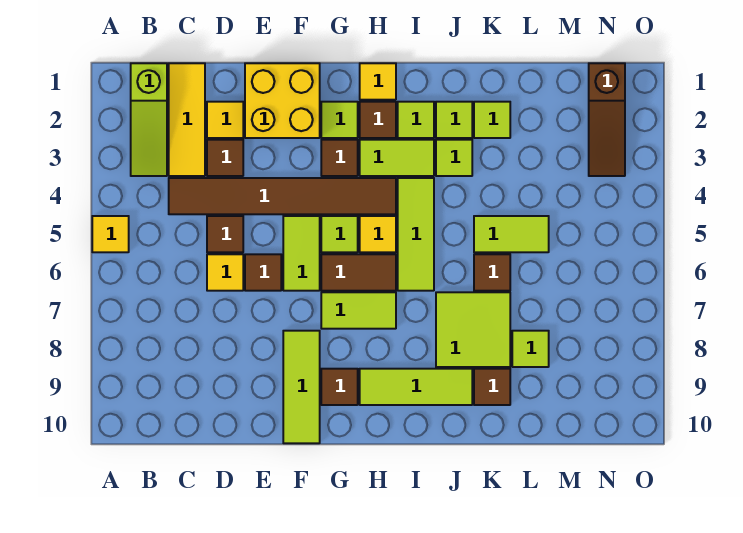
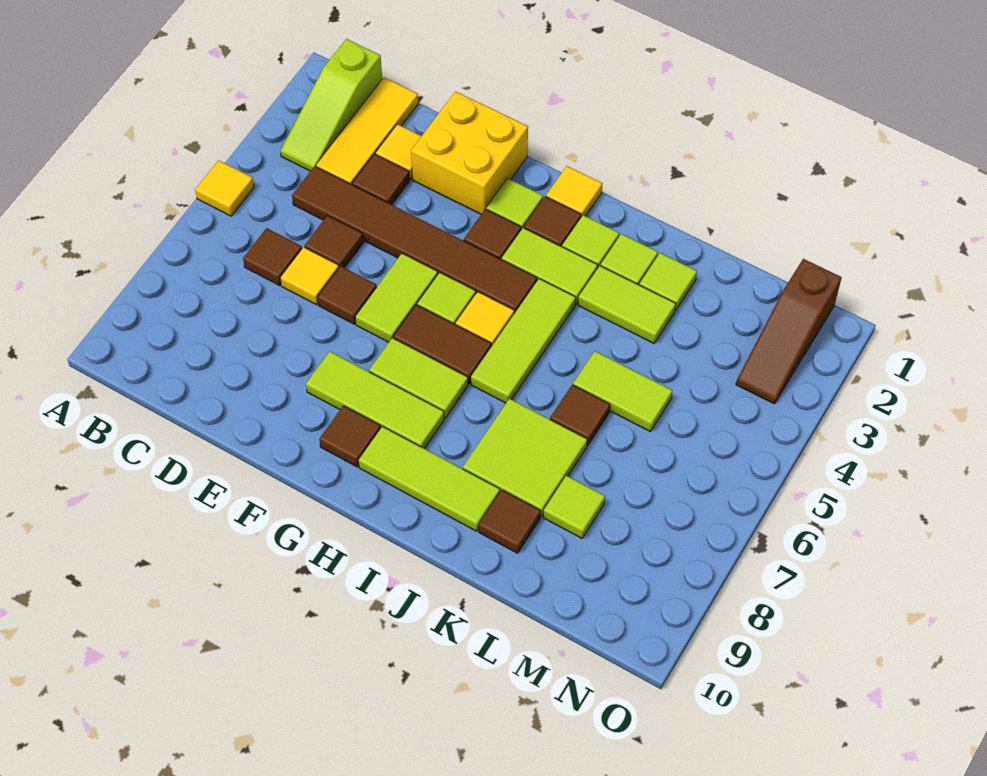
none -> brown 1x1 tile [243,228,302,285]
lime 1x3 tile [283,331,320,443] -> lime 1x3 tile turned to [306,351,444,449]
lime 1x1 tile [436,140,472,176] -> lime 1x2 tile [578,266,676,343]

